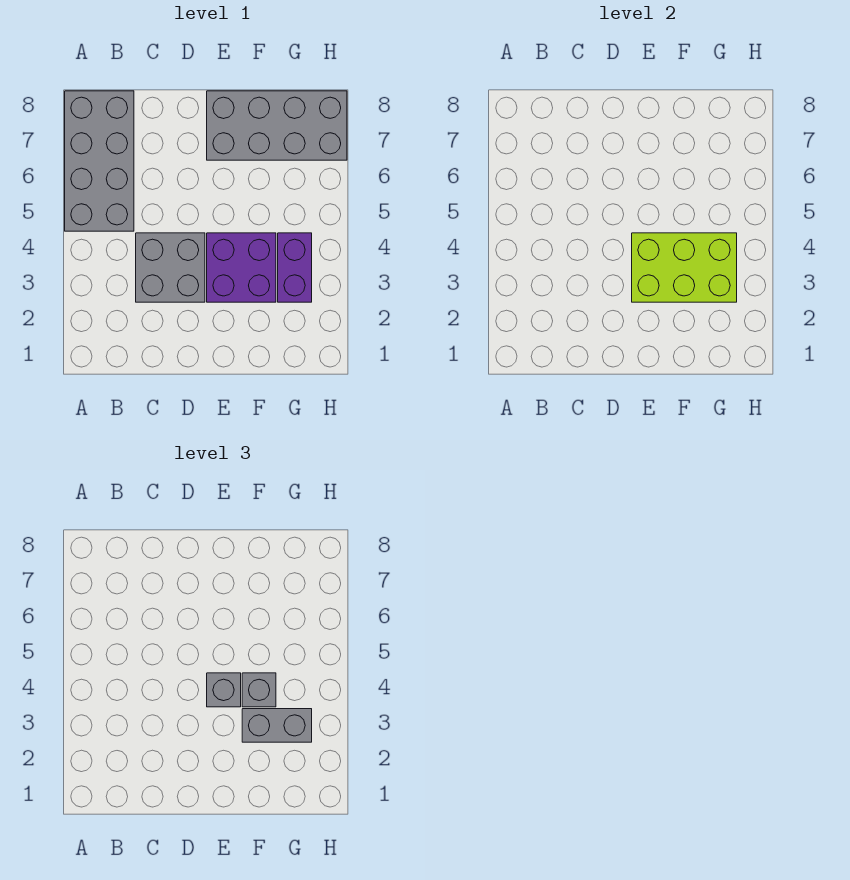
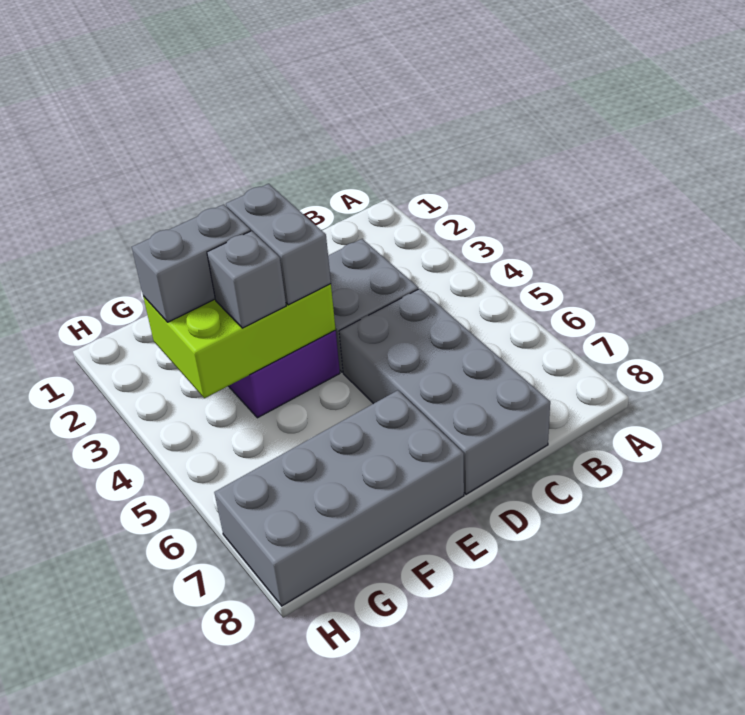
grey 2x4 brick [65,91,134,231] -> grey 2x4 brick moved to [339,289,550,494]
grey 1x1 brick [207,673,241,707] -> grey 1x2 brick [226,184,331,305]
purple 1x2 brick [278,233,312,302] -> none

